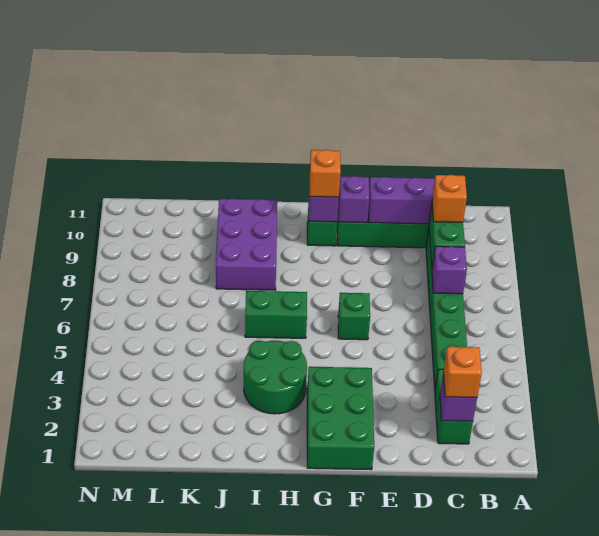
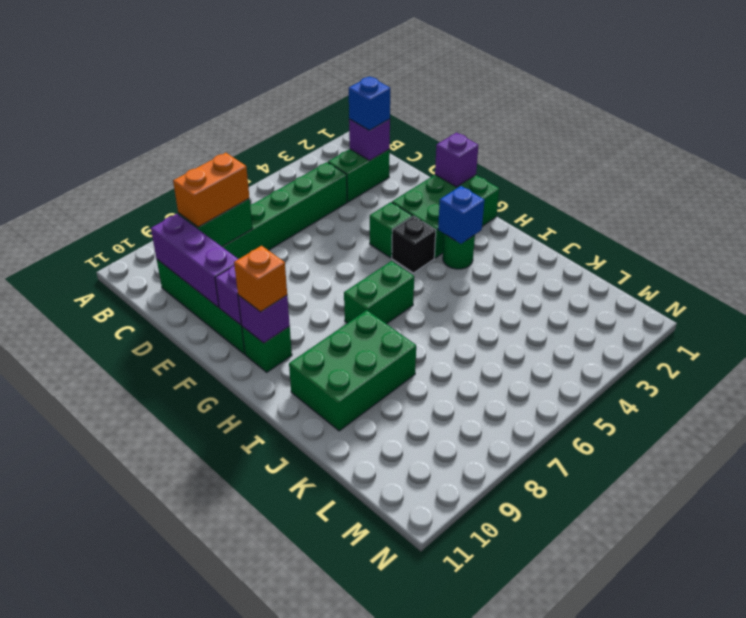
orange 1x1 brick [444,347,482,397] -> blue 1x1 brick [349,77,390,130]
purple 1x1 brick [432,246,467,294] -> purple 1x1 brick moved to [435,133,478,187]
orange 1x1 brick [432,175,467,222] -> orange 1x2 brick [173,153,250,227]
green 1x1 brick [338,293,370,340] -> green 1x1 brick moved to [370,202,412,258]
none -> black 1x1 brick [392,216,436,273]
green 2x2 round brick [244,341,307,414] -> green 1x1 round brick [443,234,475,269]
none -> blue 1x1 brick [438,186,484,244]
green 1x2 brick [245,291,307,338] -> green 1x2 brick turned to [344,261,414,324]
purple 2x3 brick [216,199,277,290] -> green 2x3 brick [289,310,416,431]

